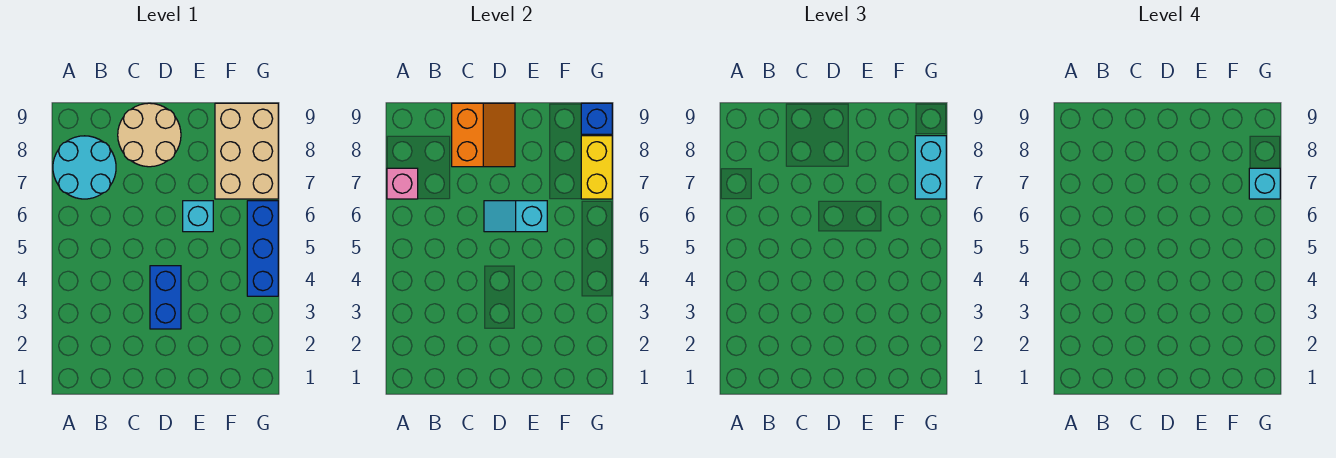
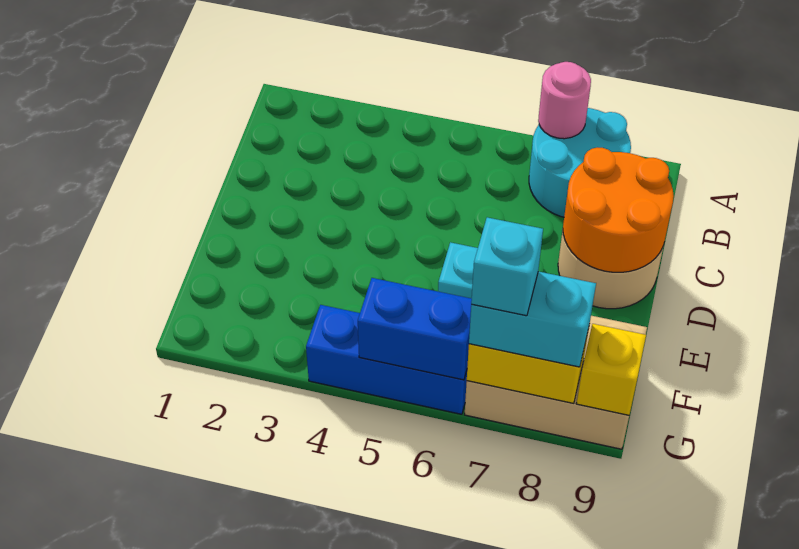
pink 1x1 brick [387,168,418,199] -> pink 1x1 round brick [538,62,591,139]
orange 2x2 slope [452,103,515,167] -> orange 2x2 round brick [563,148,674,272]
blue 1x2 brick [150,266,181,329] -> blue 1x2 brick moved to [358,278,472,380]
cyan 1x2 slope [484,201,547,232] -> none
blue 1x1 brick [581,103,612,134] -> yellow 1x1 brick [576,324,646,415]

